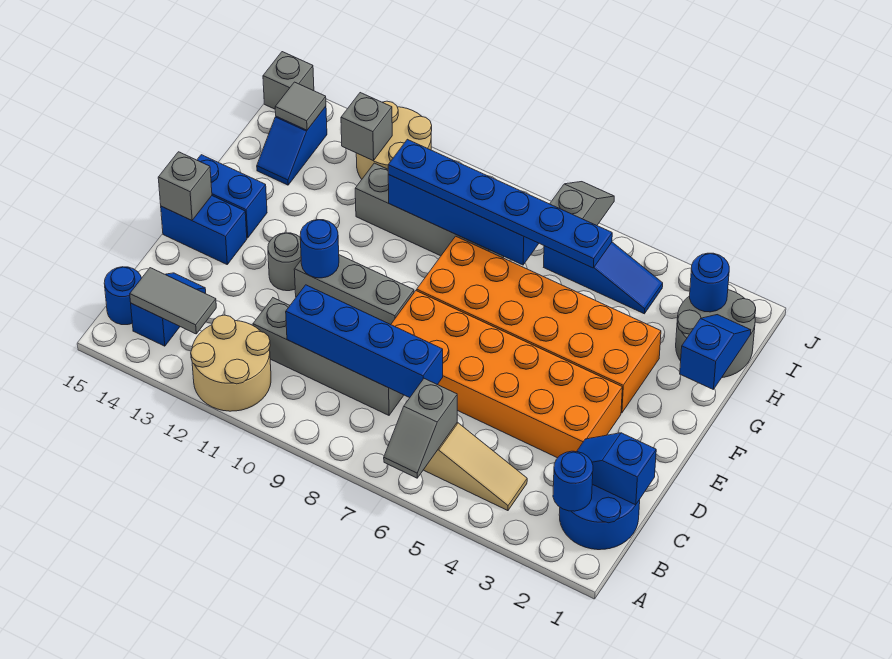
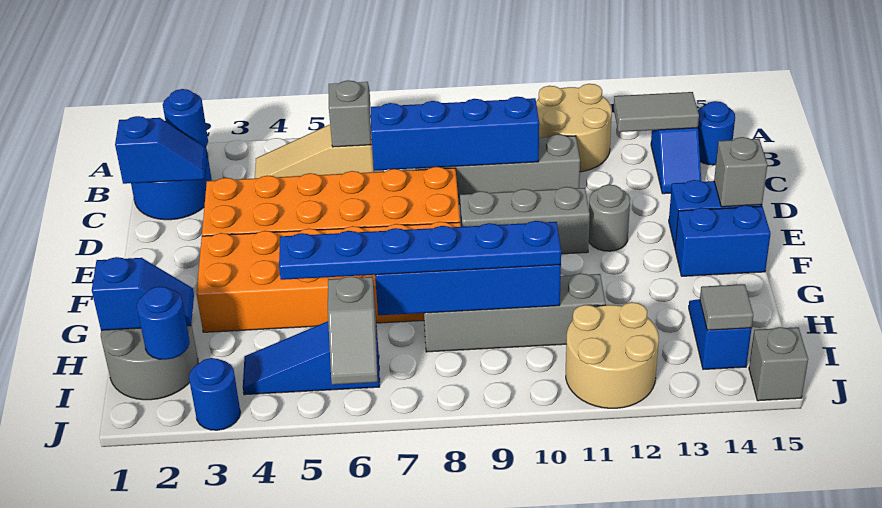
blue 1x1 round brick [300,220,339,278] -> blue 1x1 round brick moved to [189,358,241,430]
blue 1x2 slope [680,315,751,390] -> blue 1x2 slope turned to [92,257,194,330]
grey 1x1 brick [341,93,392,161] -> none

